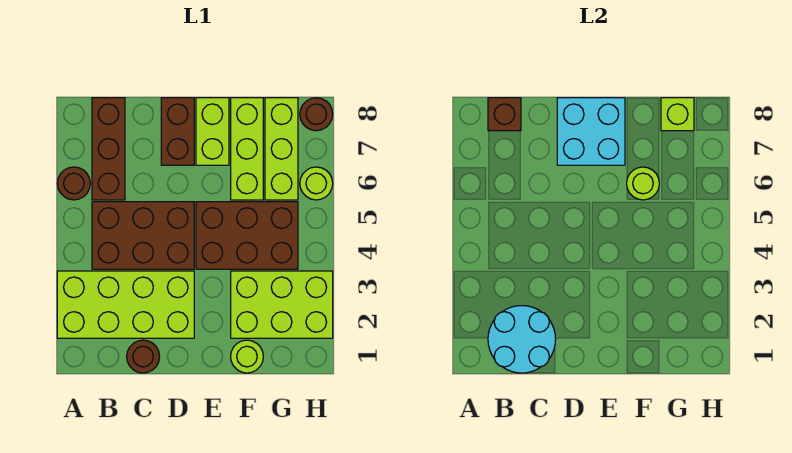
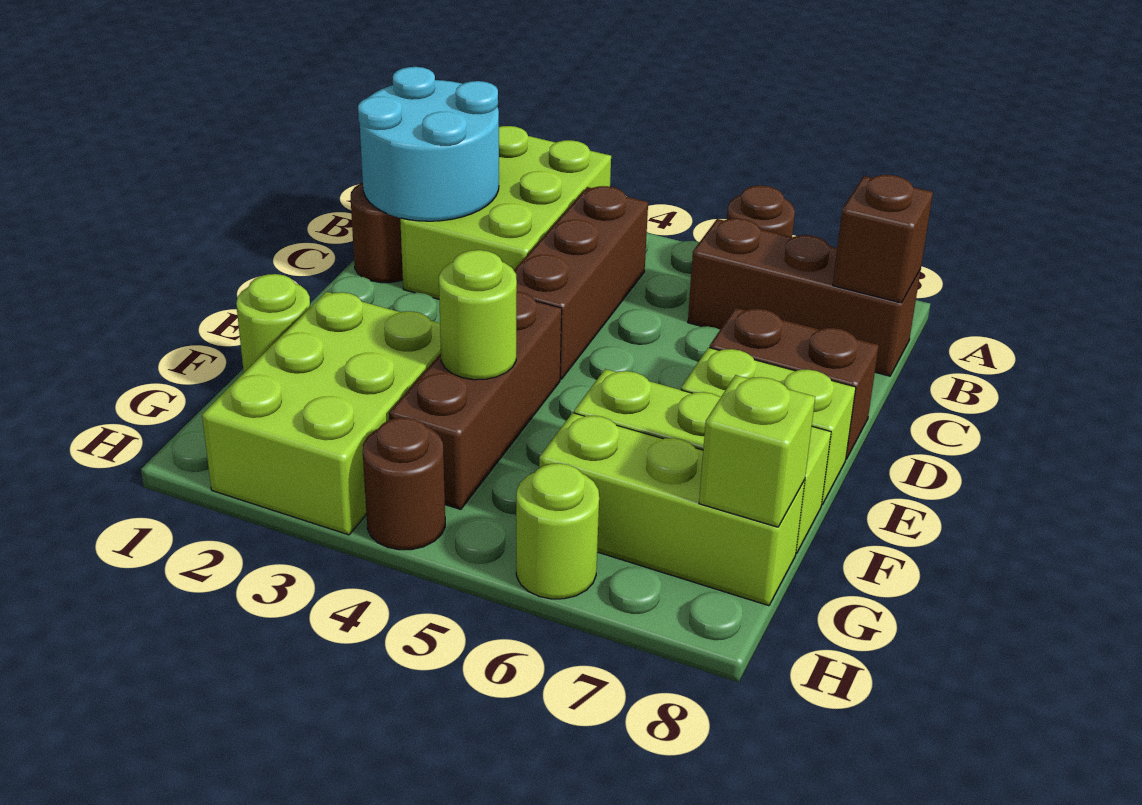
lime 2x4 brick [57,271,194,338] -> lime 2x3 brick [400,126,611,299]
brown 2x3 brick [92,202,194,269] -> brown 1x3 brick [514,186,648,379]
cyan 2x2 brick [557,98,625,165] -> none
brown 2x3 brick [196,202,298,269] -> brown 1x3 brick [389,292,562,509]
lime 1x1 round brick [627,167,659,200] -> lime 1x1 round brick moved to [439,250,517,380]
brown 1x1 round brick [300,98,333,131] -> brown 1x1 round brick moved to [363,418,445,550]

